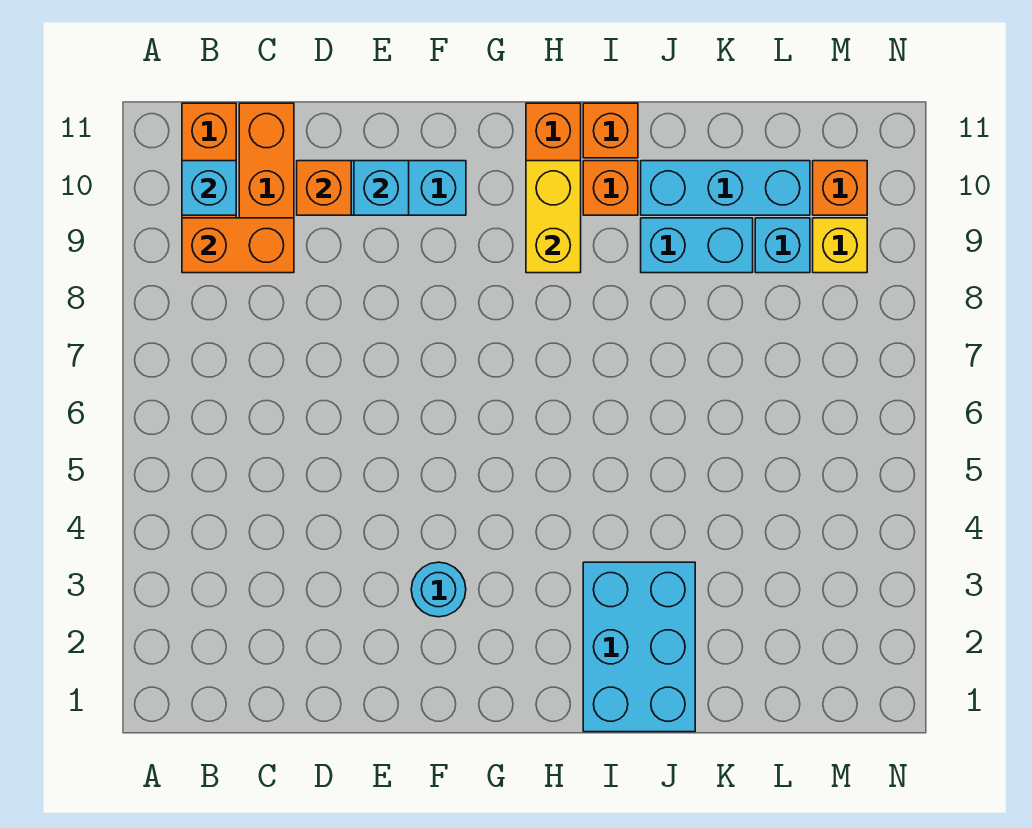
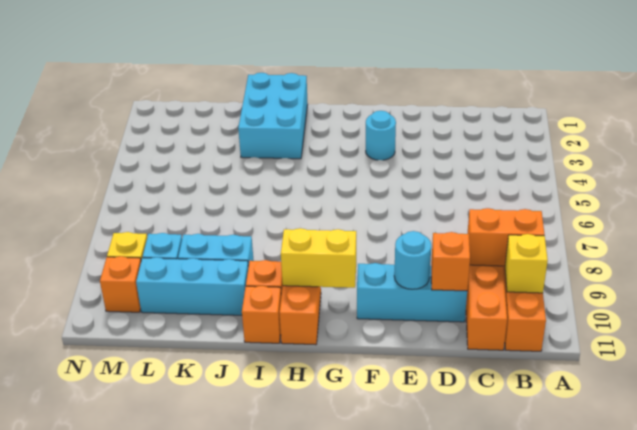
cyan 1x1 brick [182,161,236,215] -> yellow 1x1 brick [505,234,548,293]
cyan 1x1 brick [354,161,409,215] -> cyan 1x1 round brick [394,231,431,289]
yellow 1x2 brick [526,161,581,273] -> yellow 1x2 brick turned to [281,228,356,288]

